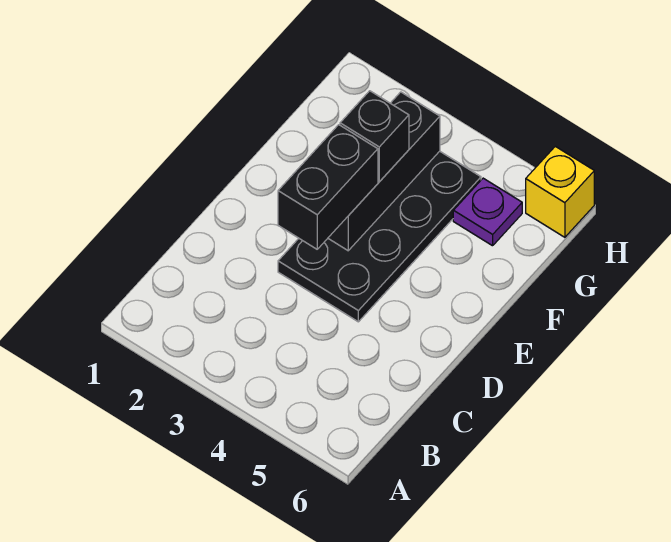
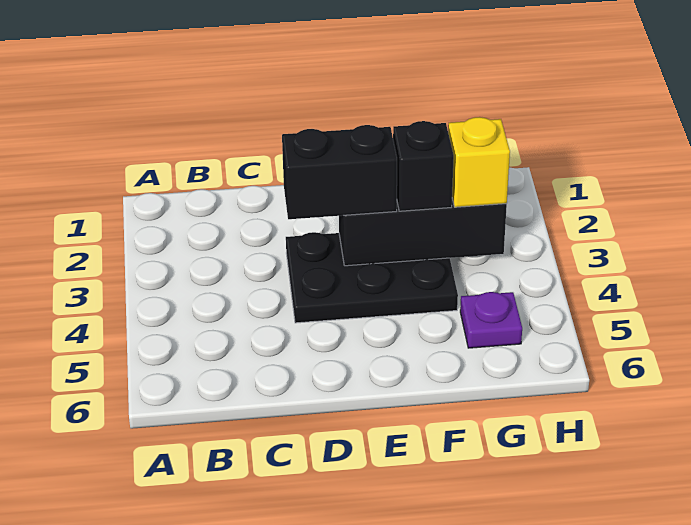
black 2x4 plate [278,151,481,322] -> black 2x3 plate [286,232,458,323]
yellow 1x1 brick [526,146,594,237] -> yellow 1x1 brick moved to [448,117,510,207]

